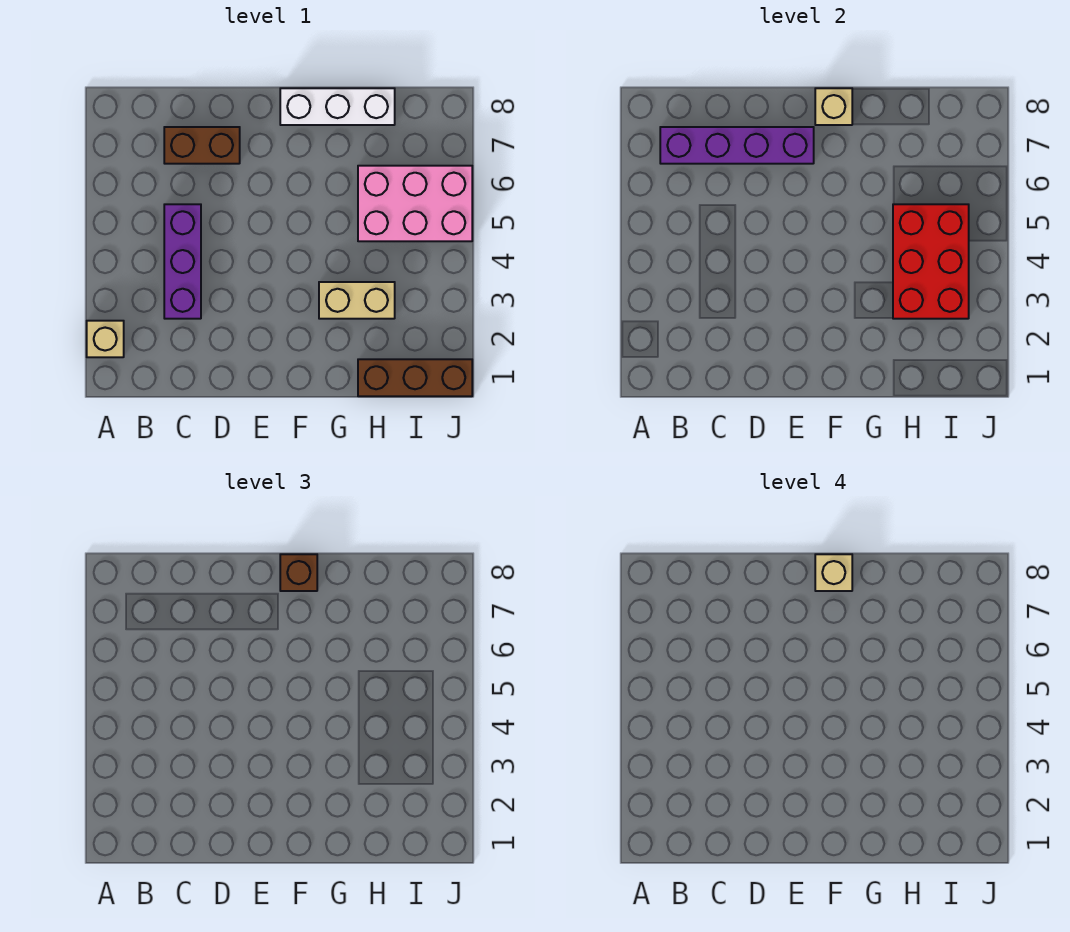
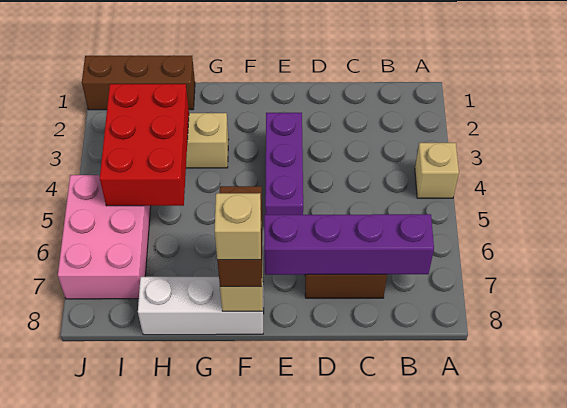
tan 1x1 brick [87,321,124,357] -> tan 1x1 brick moved to [415,143,459,198]
purple 1x3 brick [164,204,201,319] -> purple 1x3 brick moved to [265,113,303,215]
brown 1x1 brick [280,554,317,591] -> brown 1x2 brick [217,186,262,287]
pink 2x3 brick [358,166,472,241] -> pink 2x3 brick turned to [58,175,151,299]

